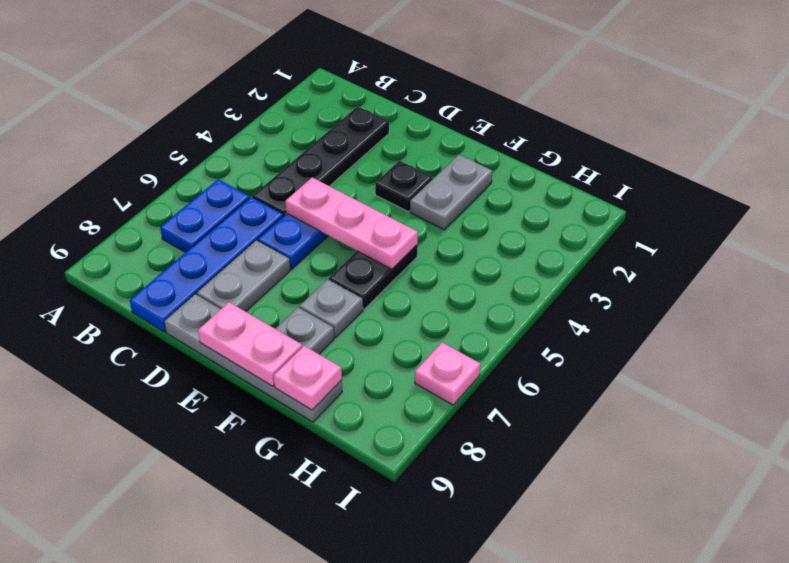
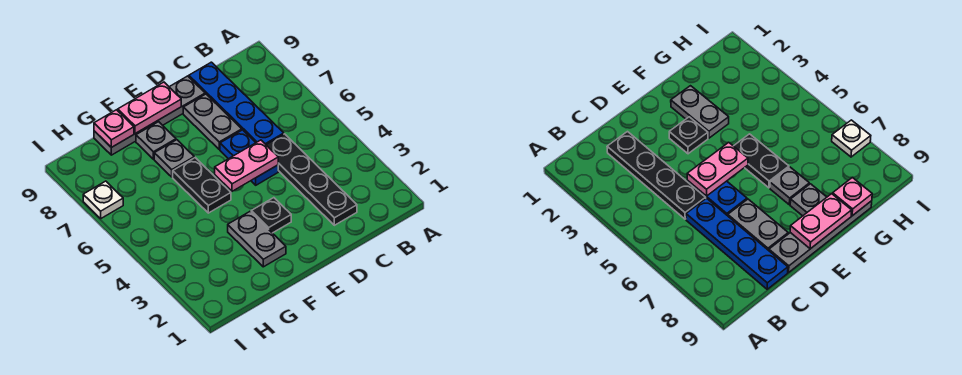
blue 1x2 plate [160,179,250,252] -> none
pink 1x3 plate [285,178,418,269] -> pink 1x2 plate [215,140,278,191]
pink 1x1 plate [415,343,480,405] -> white 1x1 plate [83,181,123,218]

